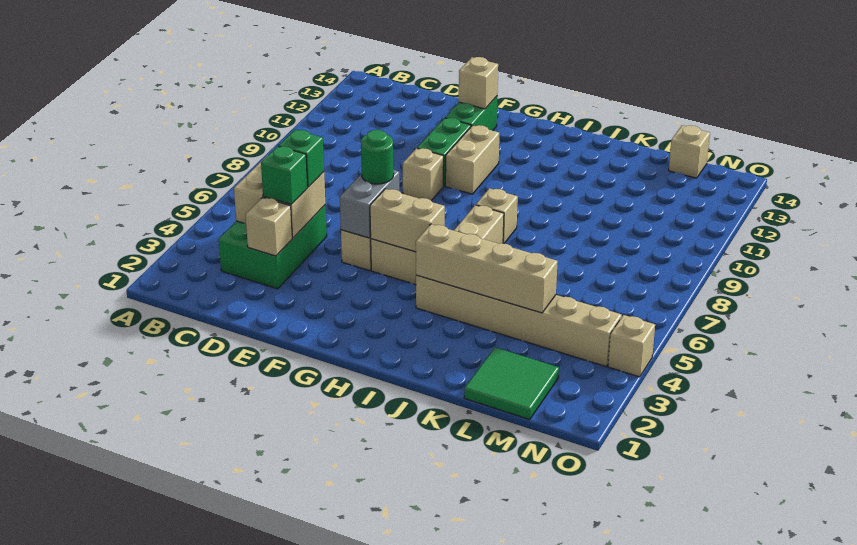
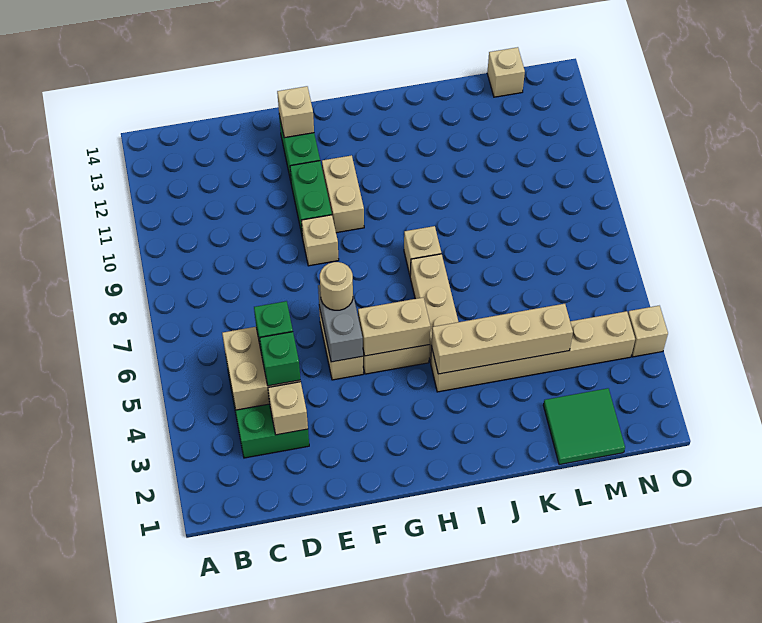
green 1x1 round brick [361,130,394,184] -> tan 1x1 round brick [320,262,353,310]

